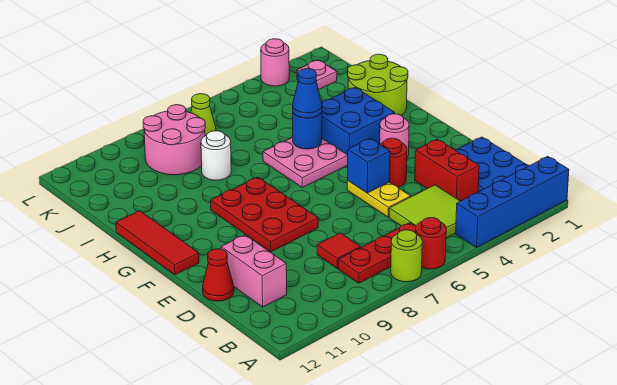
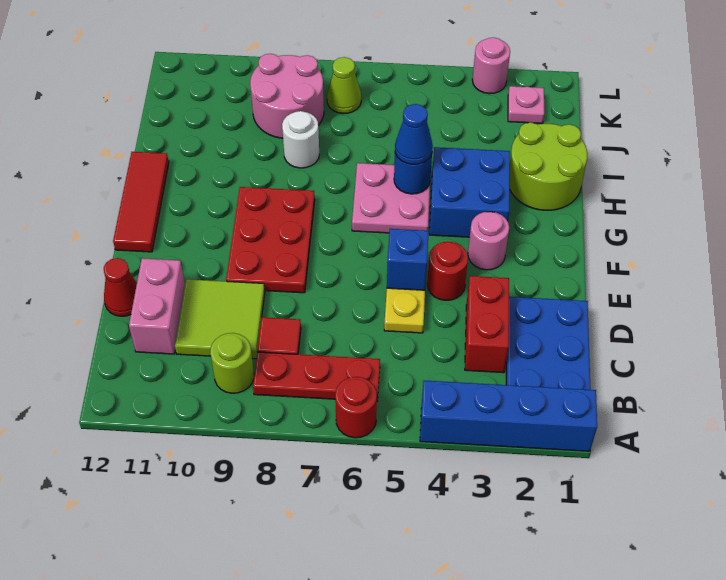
lime 1x1 round brick [391,230,422,282] -> lime 1x1 round brick moved to [210,333,254,393]
lime 2x2 tile [389,185,460,238] -> lime 2x2 tile moved to [175,279,265,359]

